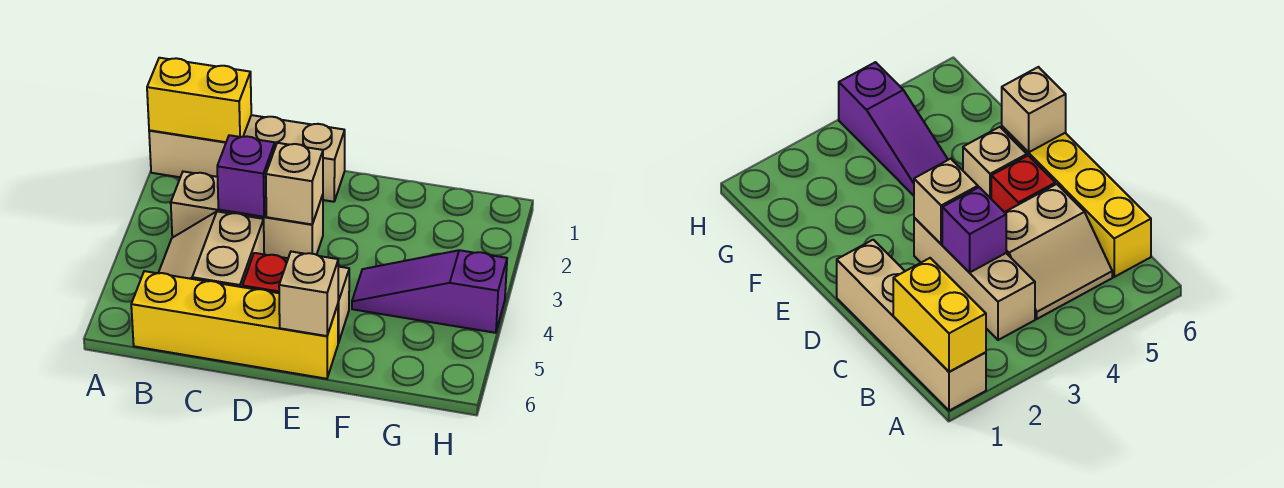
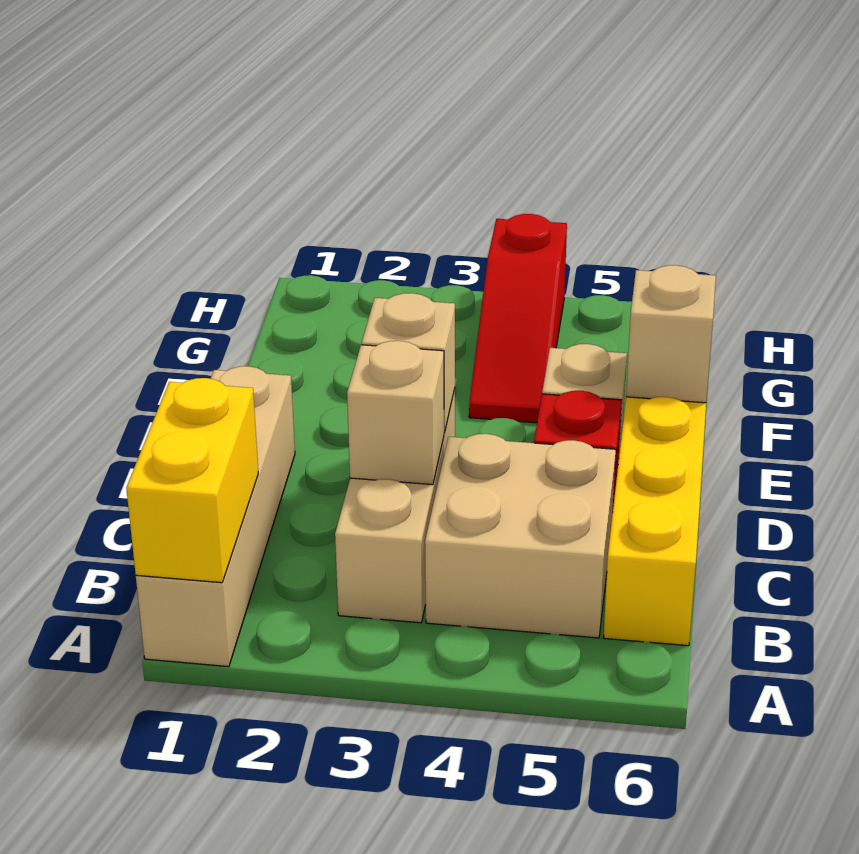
tan 2x2 slope [159,211,264,287] -> tan 2x2 brick [425,434,616,638]
purple 1x1 brick [217,135,275,217] -> tan 1x1 brick [347,341,444,485]
purple 1x3 slope [352,250,507,333] -> red 1x3 slope [469,214,567,423]

